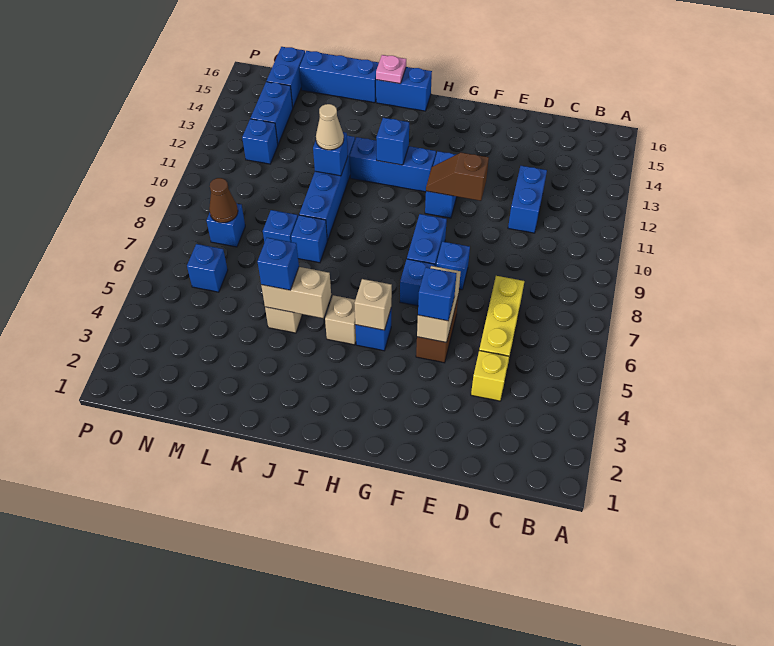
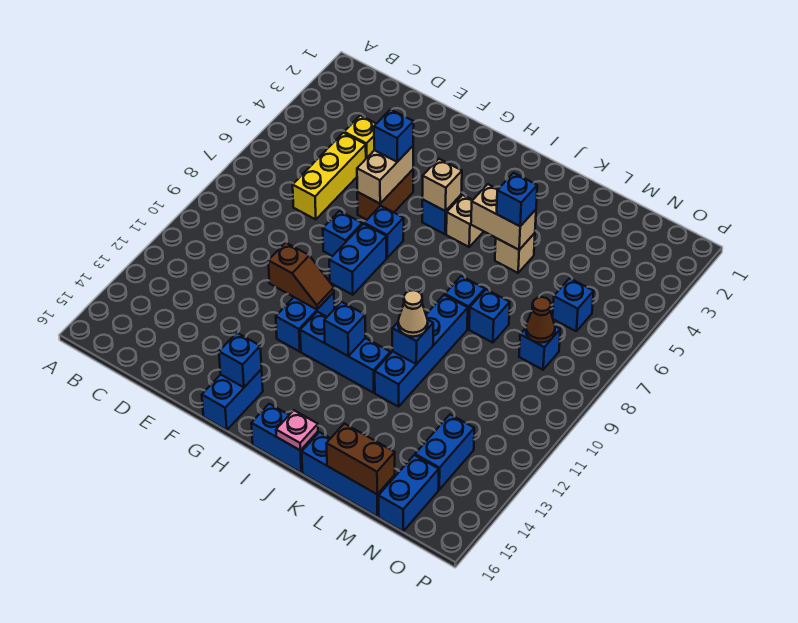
blue 1x2 brick [508,166,547,233] -> blue 1x2 brick moved to [202,369,263,430]
none -> brown 1x2 brick [326,424,395,494]
blue 1x1 brick [242,119,278,164] -> blue 1x1 brick moved to [219,333,262,387]

